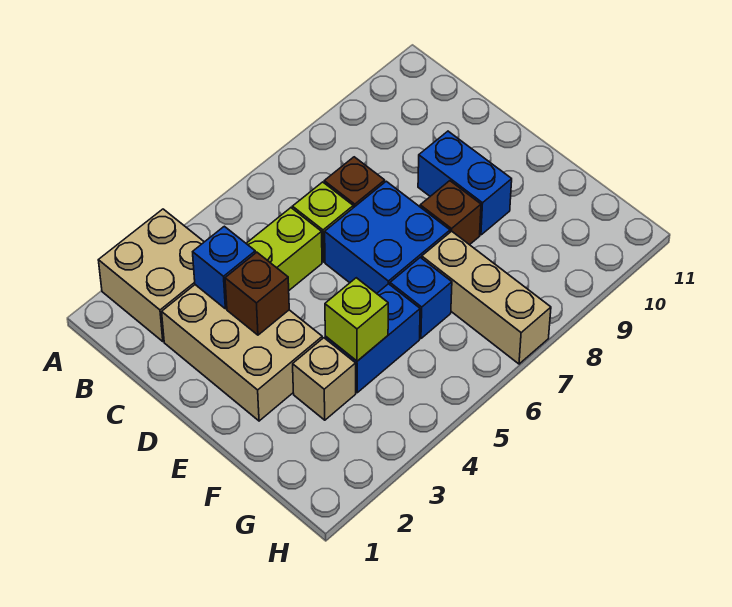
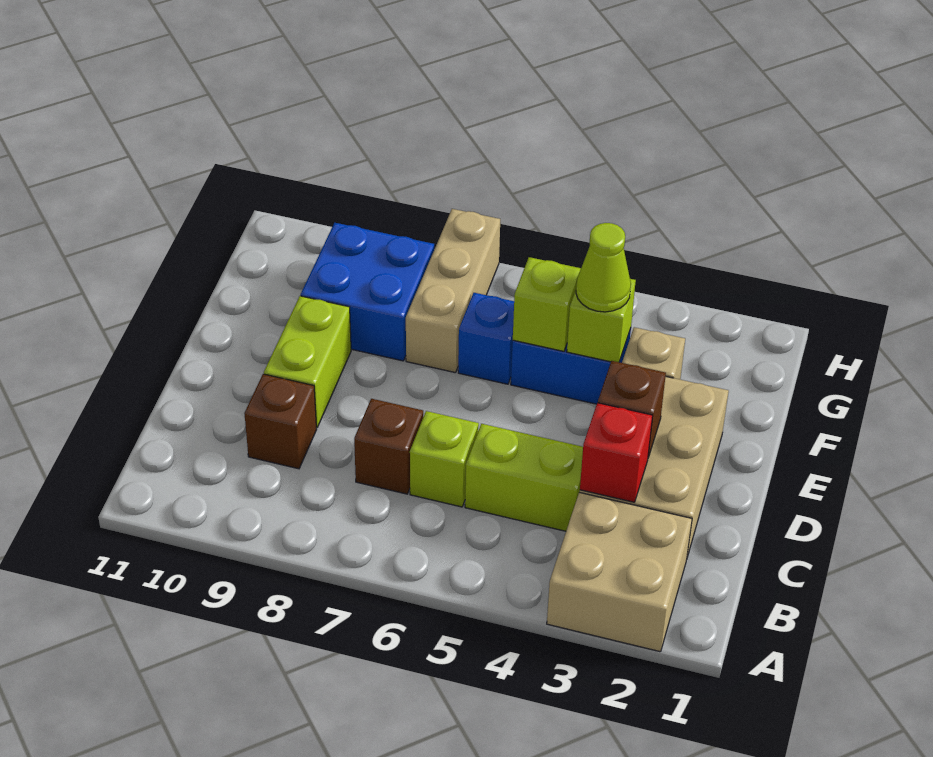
blue 1x1 brick [193,226,255,309] -> red 1x1 brick [580,403,653,502]
blue 2x2 brick [325,181,450,293] -> blue 2x2 brick moved to [301,223,434,361]
blue 1x2 brick [418,131,512,235] -> lime 1x2 brick [264,296,351,428]
brown 1x1 brick [420,181,481,245] -> brown 1x1 brick moved to [244,374,317,469]
none -> lime 1x1 cone [576,223,631,312]
none -> lime 1x1 brick [513,257,581,351]

